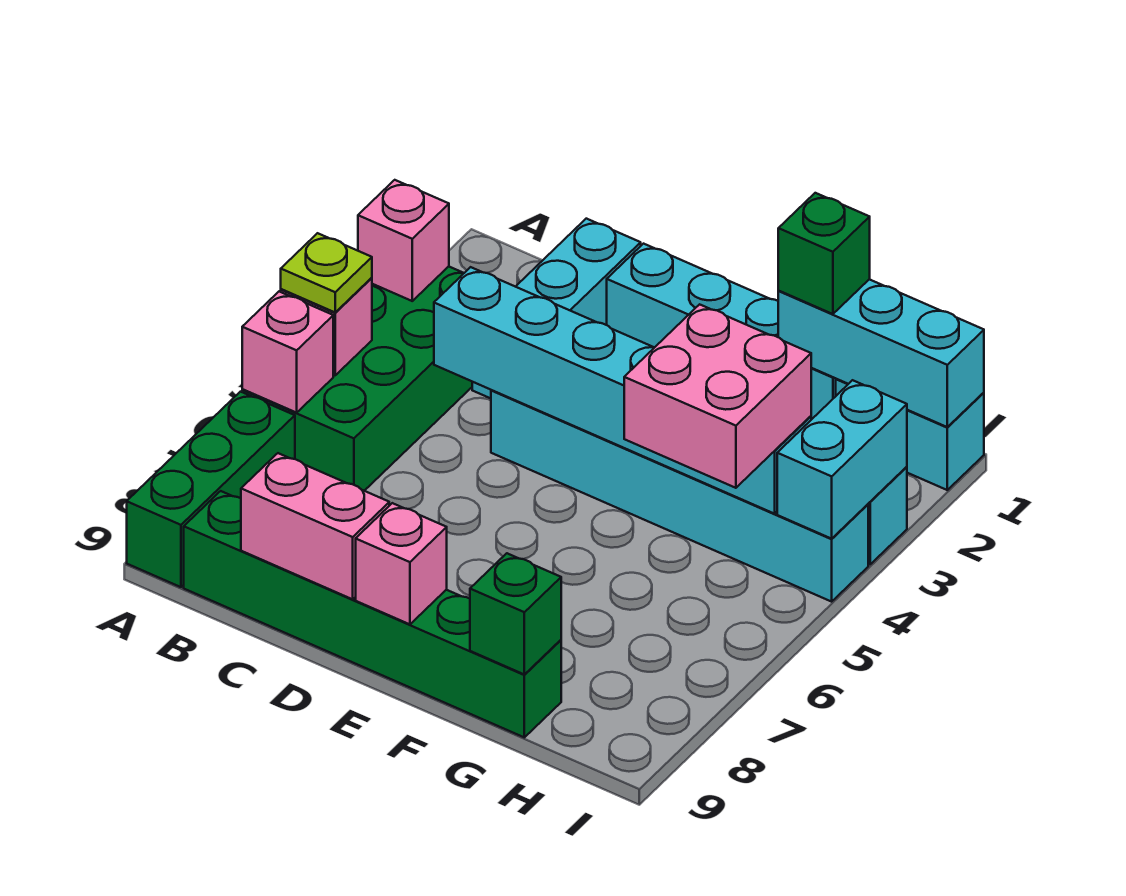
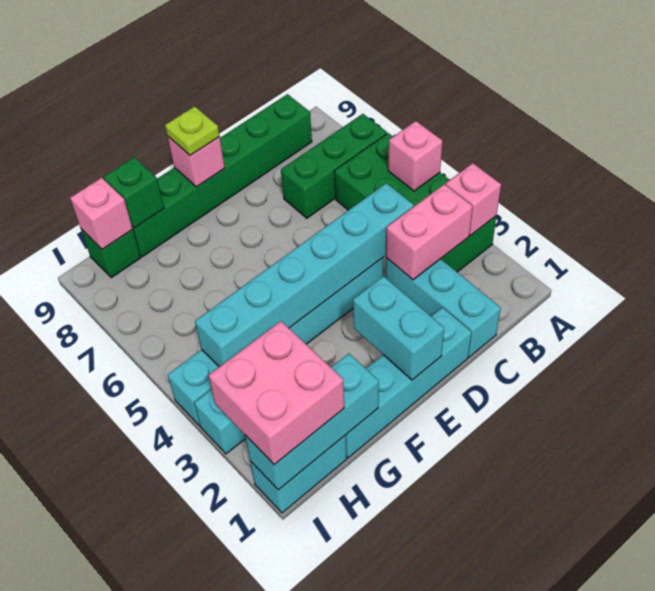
lime 1x1 plate [281,233,372,312] -> lime 1x1 plate moved to [165,106,220,155]
pink 1x1 brick [242,292,333,413] -> pink 1x1 brick moved to [70,178,133,249]
green 1x3 brick [127,392,295,587] -> green 1x3 brick turned to [281,114,387,218]
pink 1x2 brick [241,453,389,599] -> pink 1x2 brick moved to [386,184,473,280]
green 1x1 brick [778,193,870,314] -> green 1x1 brick moved to [81,229,141,278]
pink 2x2 brick [624,304,811,488] -> pink 2x2 brick moved to [209,321,344,465]
cyan 1x2 brick [777,380,907,539] -> cyan 1x2 brick moved to [353,276,444,380]

